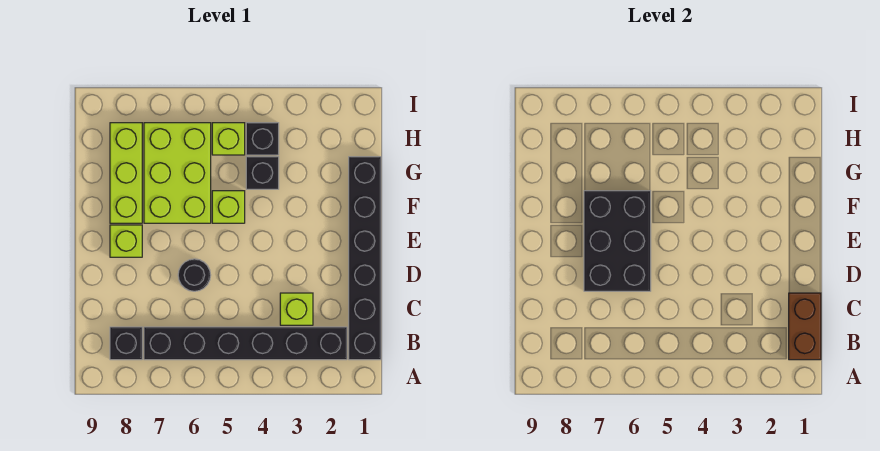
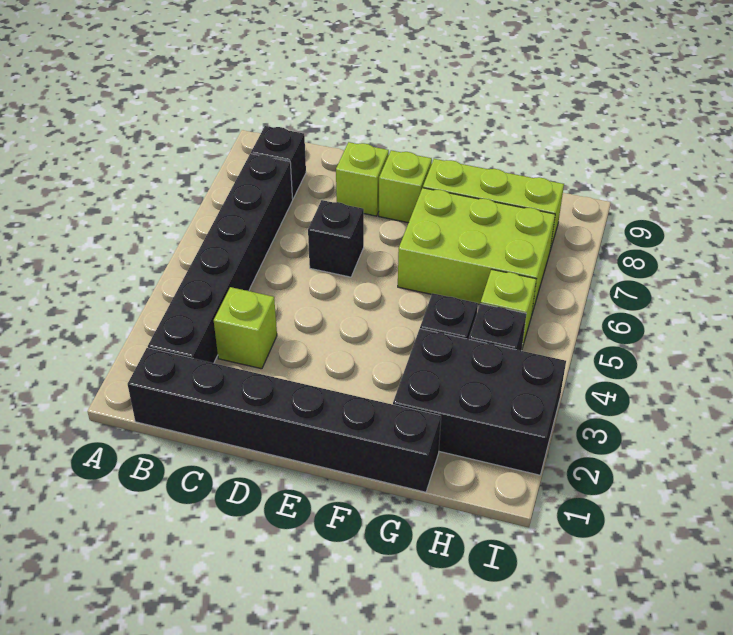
brown 1x2 brick [789,293,821,360] -> none
black 1x1 round brick [178,259,211,291] -> black 1x1 brick [308,200,364,277]
black 2x3 brick [584,191,651,291] -> black 2x3 brick moved to [393,329,566,475]
lime 1x1 brick [212,191,245,223] -> lime 1x1 brick moved to [336,142,389,216]

